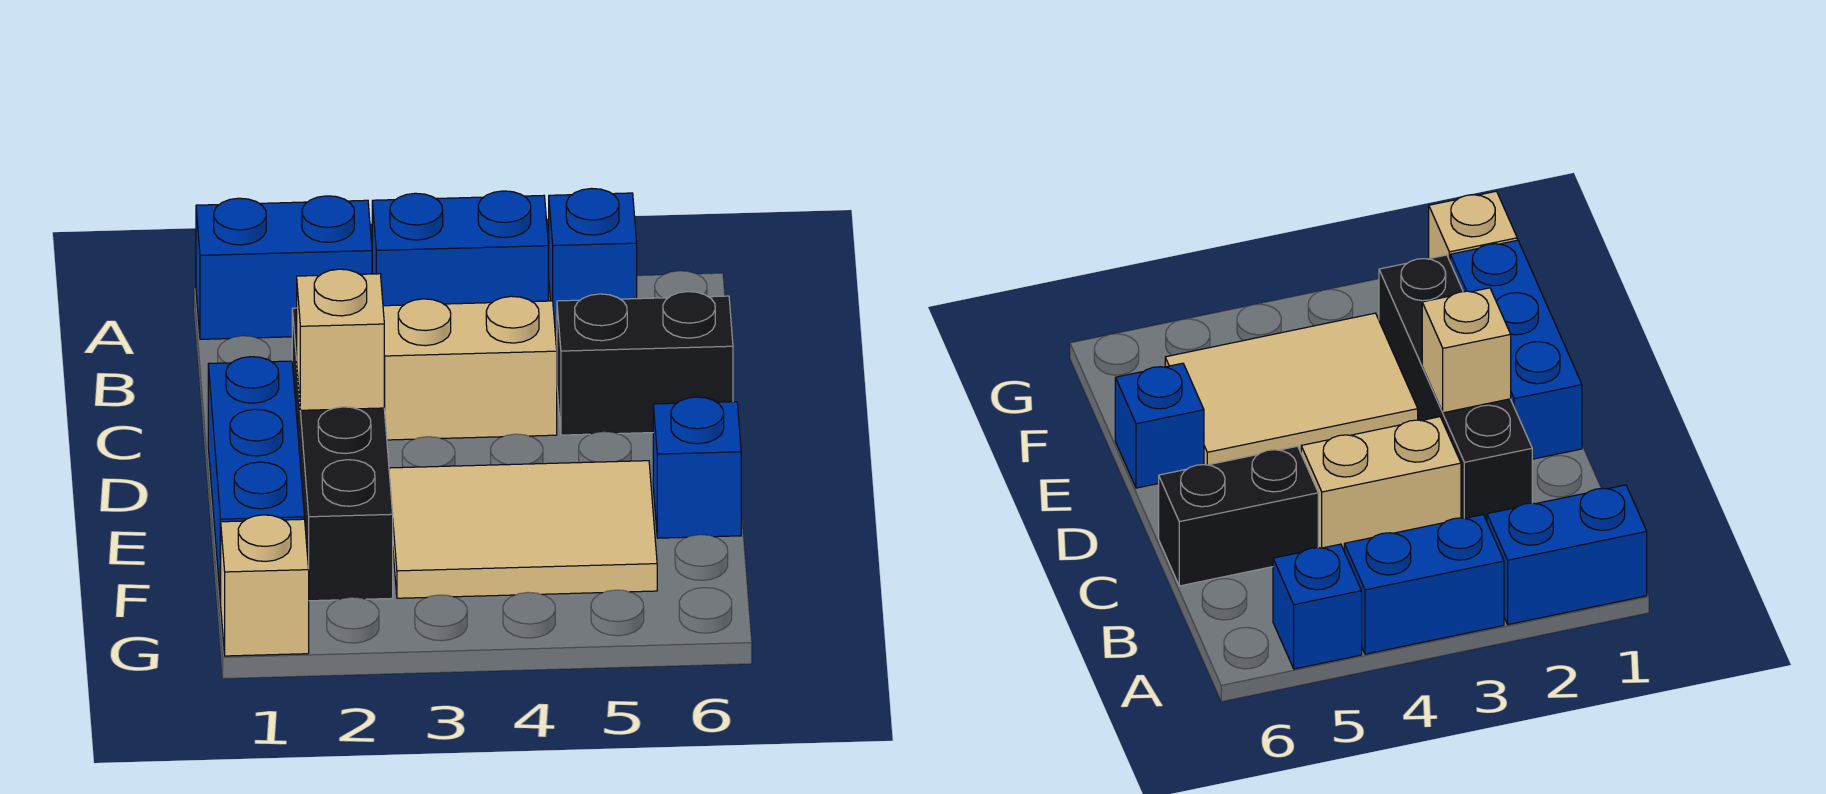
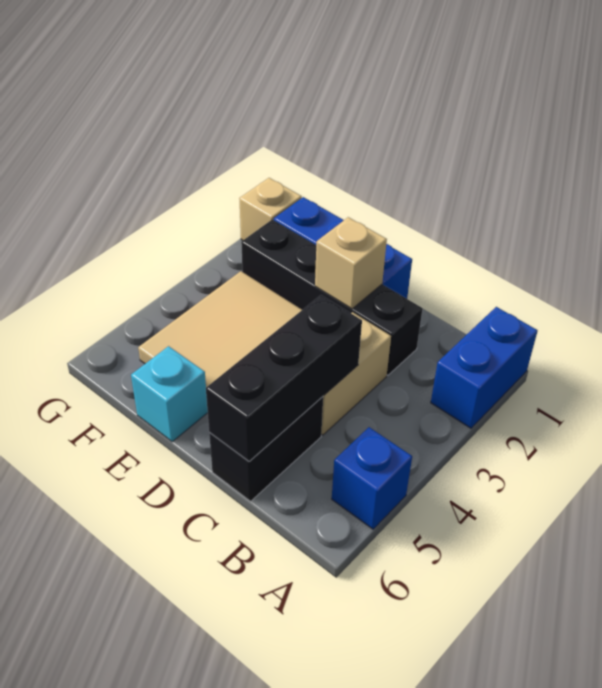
blue 1x2 brick [372,191,548,306] -> none
none -> black 1x3 brick [206,295,362,461]
blue 1x1 brick [653,397,741,538] -> cyan 1x1 brick [131,346,208,442]

